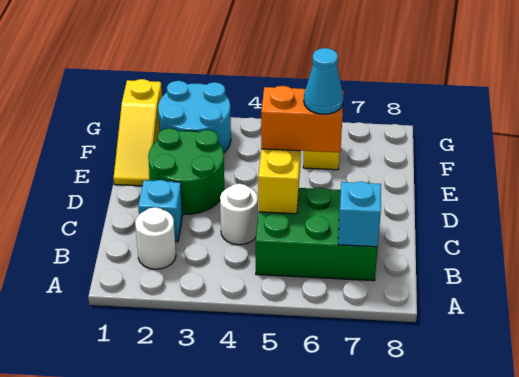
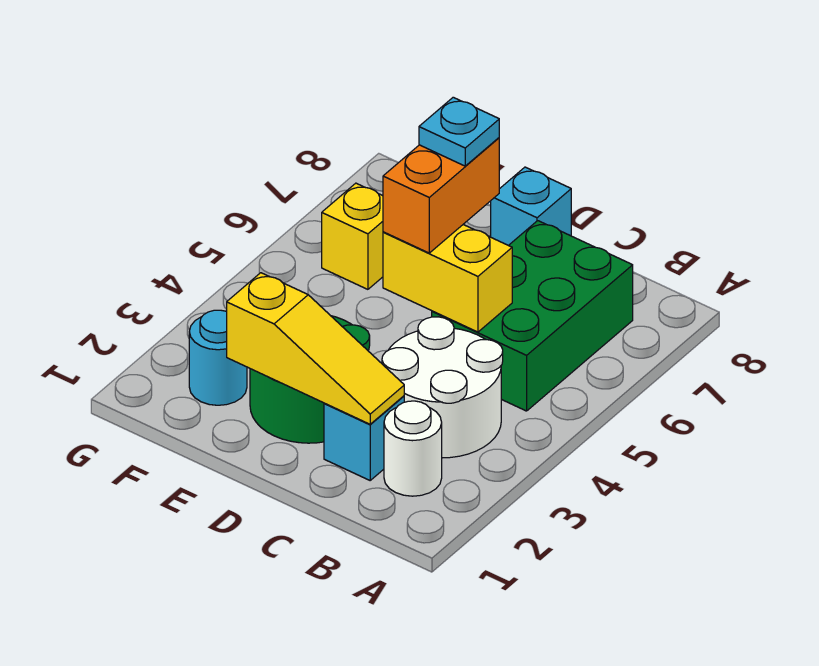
cyan 1x1 brick [338,181,381,247] -> cyan 1x1 brick moved to [490,167,571,245]
white 1x1 round brick [220,184,258,245] -> white 2x2 round brick [382,317,503,458]
cyan 1x1 cone [304,48,343,114] -> cyan 1x1 plate [419,97,499,166]
yellow 1x3 slope [114,79,162,186] -> yellow 1x3 slope moved to [227,273,404,424]
cyan 2x2 round brick [158,81,231,153] -> cyan 1x1 round brick [189,310,247,405]

